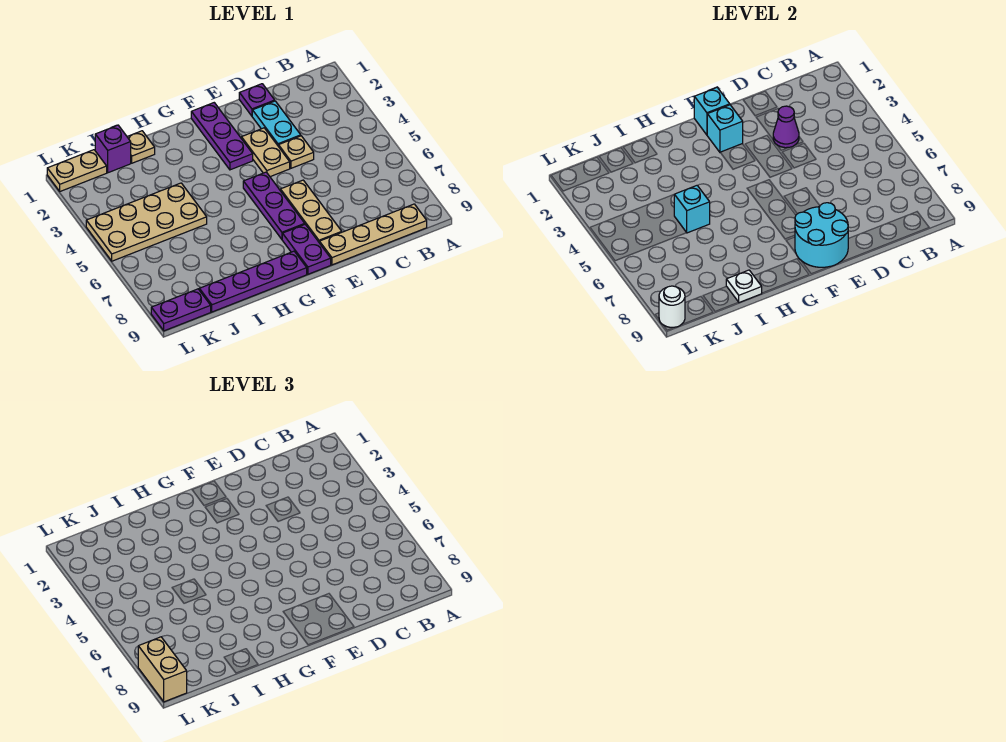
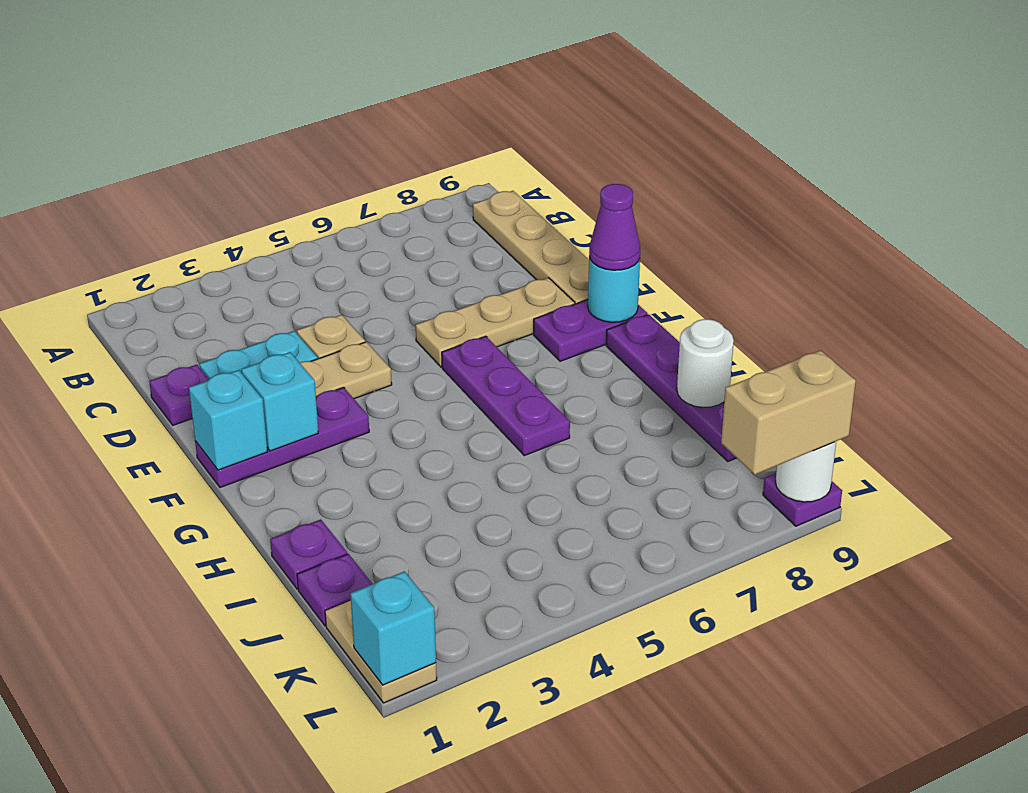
purple 1x1 cone [773,106,799,148] -> purple 1x1 cone moved to [589,184,640,270]
cyan 2x2 round brick [795,203,848,267] -> cyan 1x1 round brick [588,257,640,322]
purple 1x3 plate [243,172,305,239] -> purple 1x3 plate turned to [442,336,570,456]
tan 1x1 plate [127,131,155,163] -> purple 1x1 plate [270,519,347,589]
tan 2x4 plate [86,183,207,261] -> none
cyan 1x1 brick [674,186,710,233] -> cyan 1x1 brick moved to [350,571,436,685]
white 1x1 plate [726,270,762,302] -> white 1x1 round brick [677,319,734,407]
purple 1x1 brick [95,125,131,173] -> purple 1x1 plate [297,554,372,626]
purple 1x2 plate [151,289,211,331] -> purple 1x1 plate [763,474,842,526]

